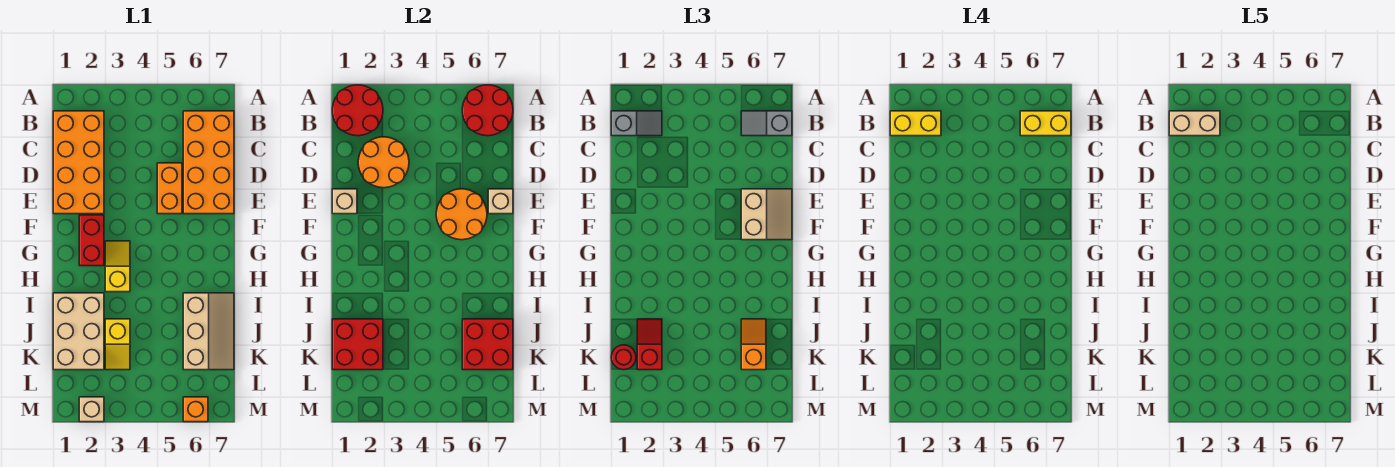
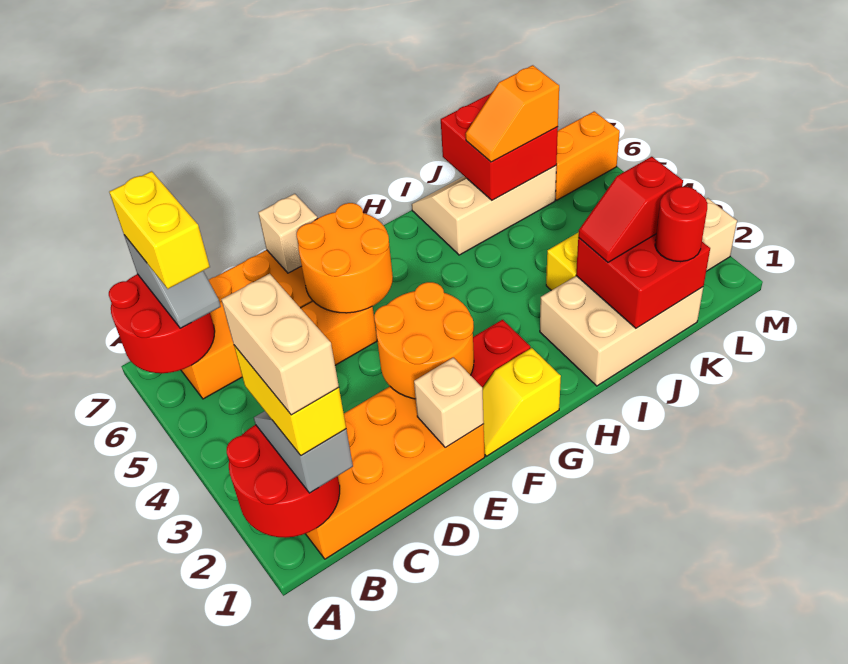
orange 2x2 round brick [358,137,409,188] -> orange 2x2 round brick moved to [374,282,474,399]
tan 2x2 slope [741,189,792,240] -> none
yellow 1x2 slope [105,241,130,292] -> yellow 1x2 slope moved to [482,348,561,456]
orange 1x1 brick [183,397,208,422] -> orange 1x2 brick [555,111,620,200]

